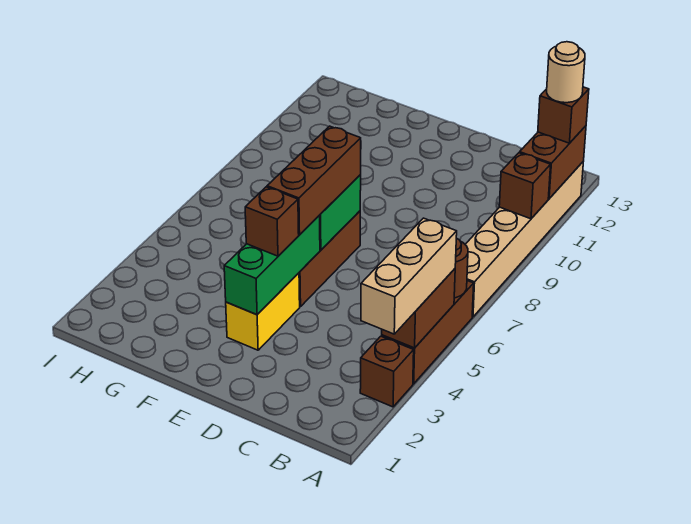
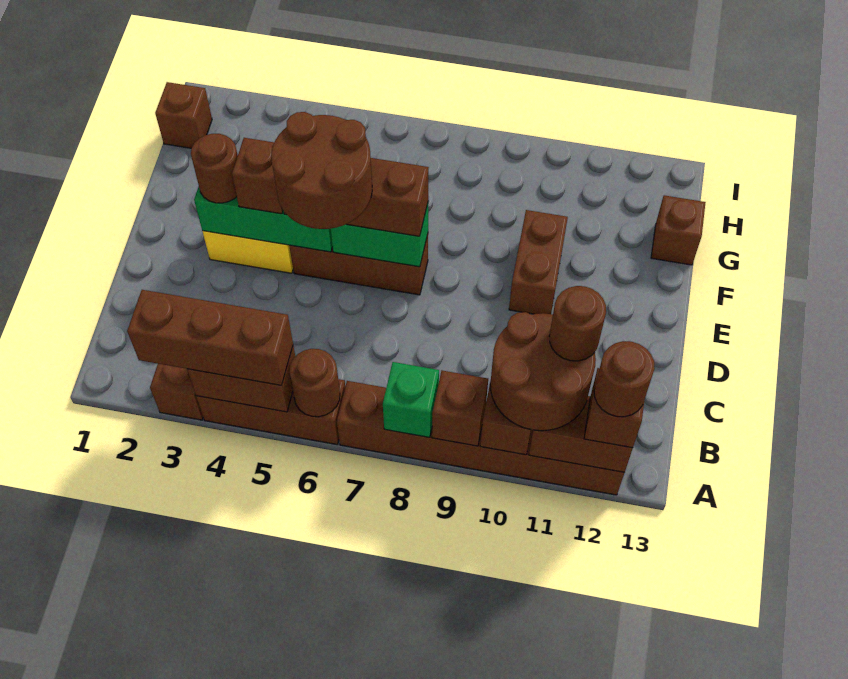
tan 1x3 brick [361,218,457,334] -> brown 1x3 brick [127,290,293,385]
tan 1x6 brick [465,162,583,317] -> brown 1x6 brick [337,381,624,495]
none -> green 1x1 brick [383,362,439,437]
none -> brown 1x1 brick [432,371,488,446]
none -> brown 2x2 round brick [490,312,596,431]
tan 1x1 round brick [547,42,585,103] -> brown 1x1 round brick [594,341,655,417]
none -> brown 1x1 round brick [549,286,606,361]
none -> brown 2x2 round brick [271,112,372,229]
none -> brown 1x1 round brick [191,134,238,203]
none -> brown 1x2 brick [509,210,568,314]
none -> brown 1x1 brick [651,195,706,265]
none -> brown 1x1 brick [155,82,212,148]

